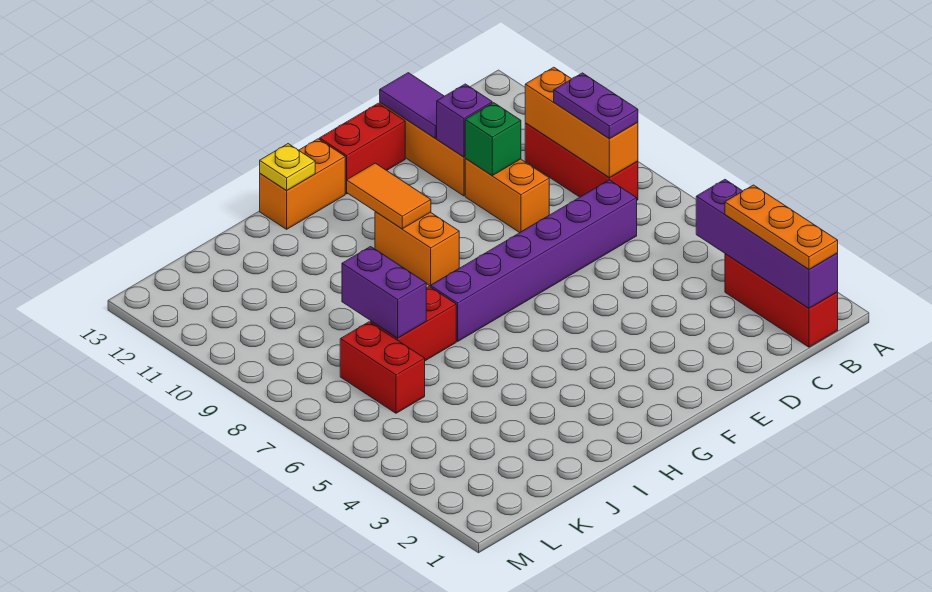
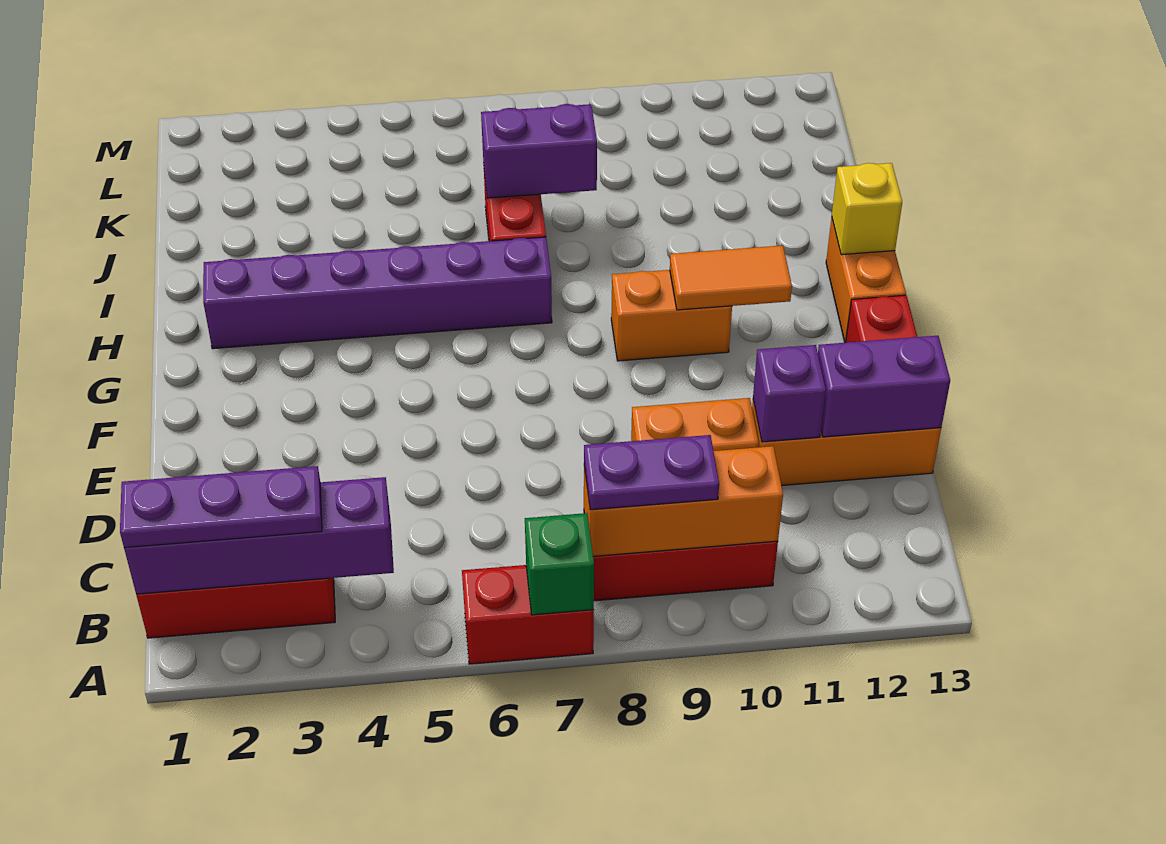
orange 1x3 plate [725,185,838,269] -> purple 1x3 plate [120,466,322,548]
purple 1x6 brick [431,180,637,341] -> purple 1x6 brick turned to [203,237,552,349]
green 1x1 brick [465,103,521,176] -> green 1x1 brick moved to [525,513,594,615]
purple 1x2 tile [380,73,444,138] -> purple 1x2 brick [818,336,950,437]
yellow 1x1 plate [260,144,315,191] -> yellow 1x1 brick [832,163,902,255]
red 1x2 brick [340,322,425,413] -> red 1x2 brick moved to [462,565,594,664]

